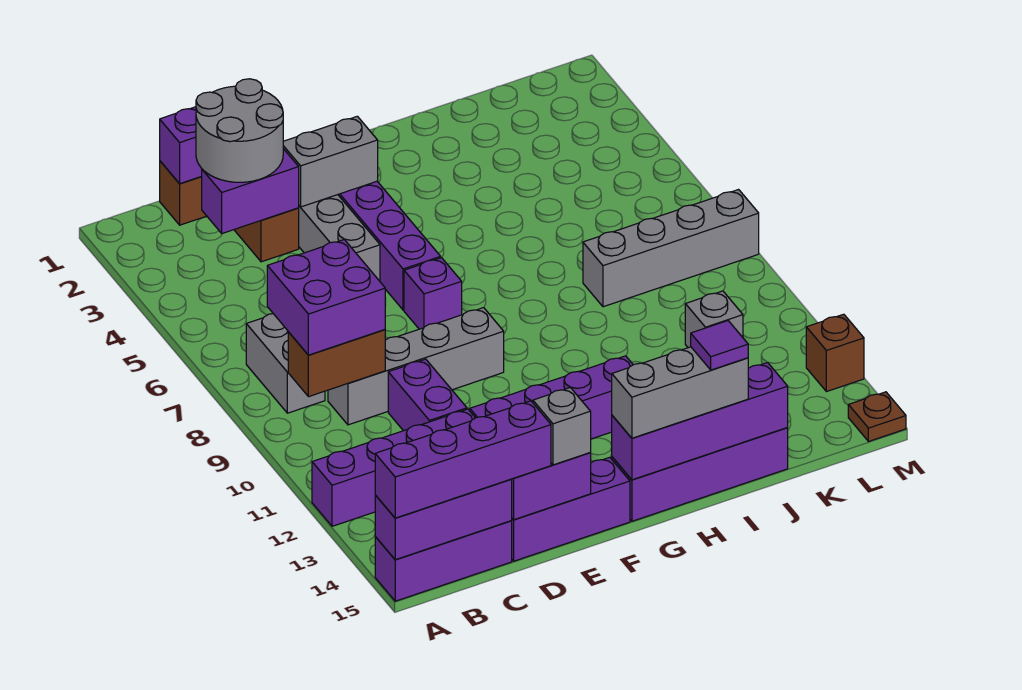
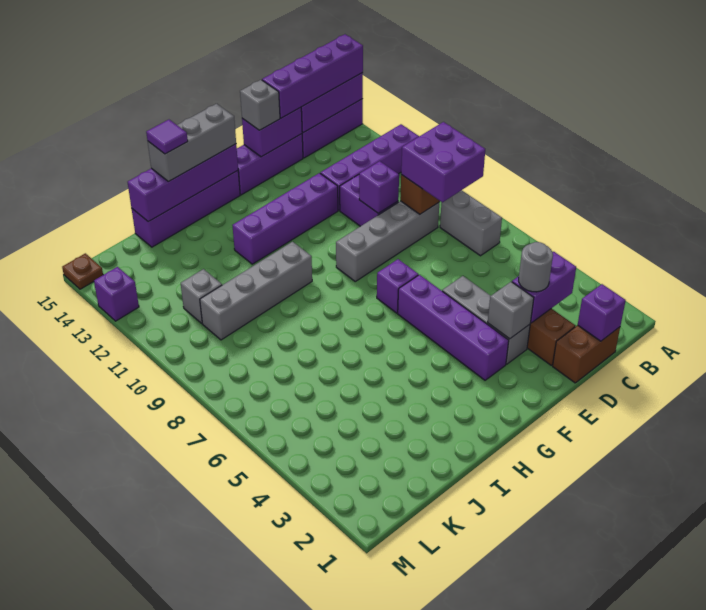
grey 2x2 round brick [196,79,283,182] -> grey 1x1 round brick [519,242,553,292]
none -> purple 1x1 brick [359,161,399,213]
grey 1x2 brick [283,116,378,207] -> grey 1x1 brick [488,282,534,339]
grey 1x4 brick [583,190,759,307] -> grey 1x4 brick moved to [200,242,312,340]
brown 1x1 brick [806,314,864,392] -> purple 1x1 brick [94,267,139,321]

